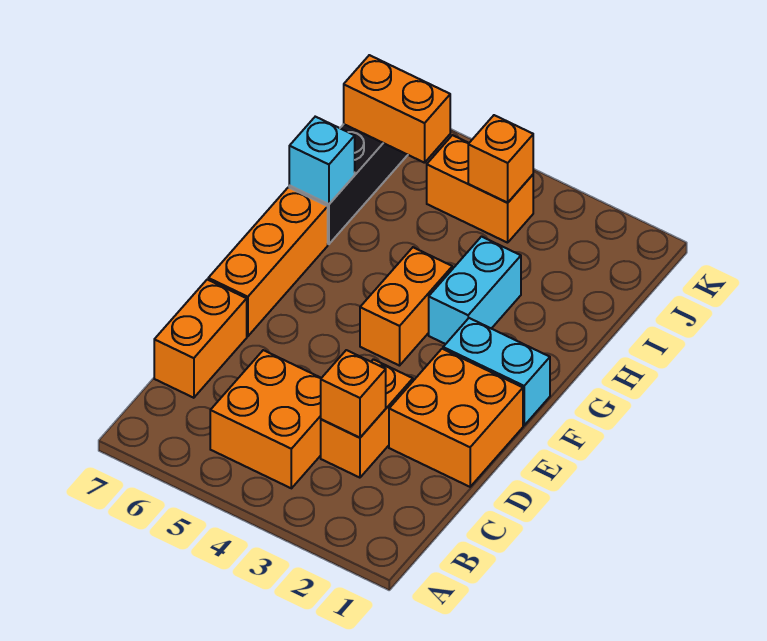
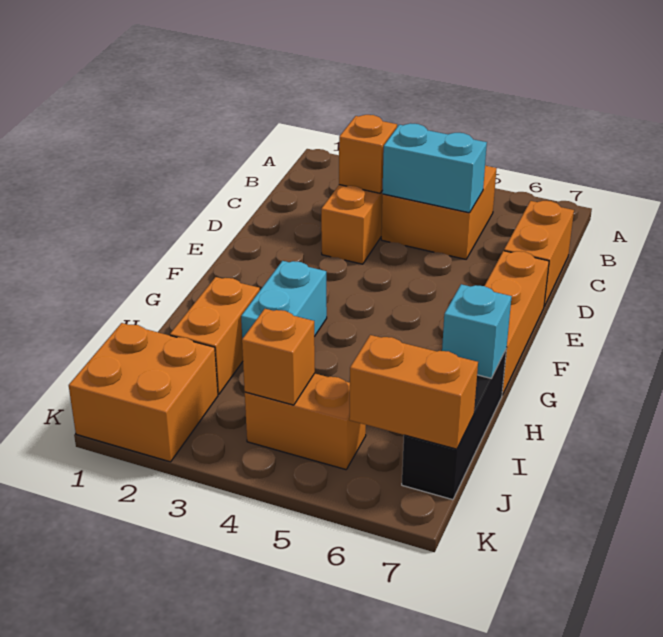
orange 2x2 brick [389,349,523,487] -> orange 2x2 brick moved to [69,323,218,462]
cyan 1x2 brick [443,318,550,425] -> cyan 1x2 brick moved to [382,123,487,213]
orange 1x2 brick [360,247,452,366] -> orange 1x2 brick moved to [170,277,260,394]

